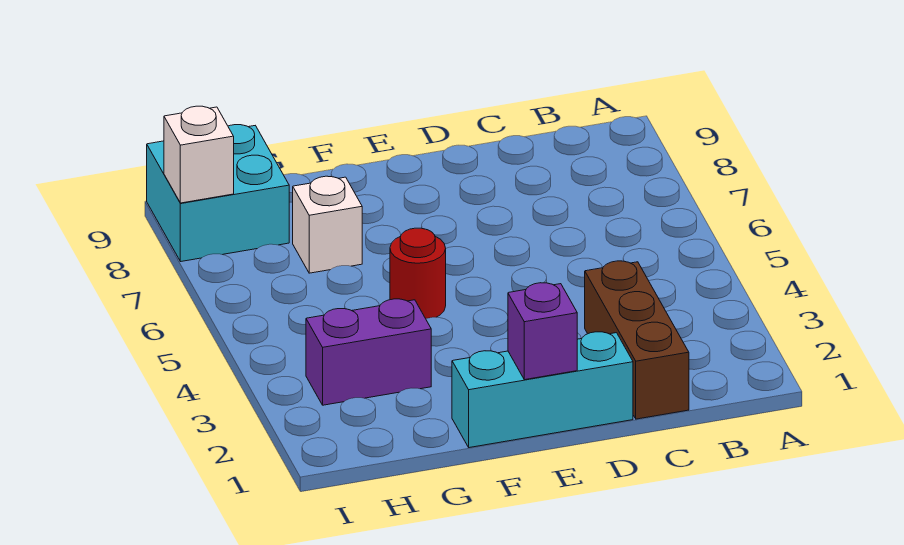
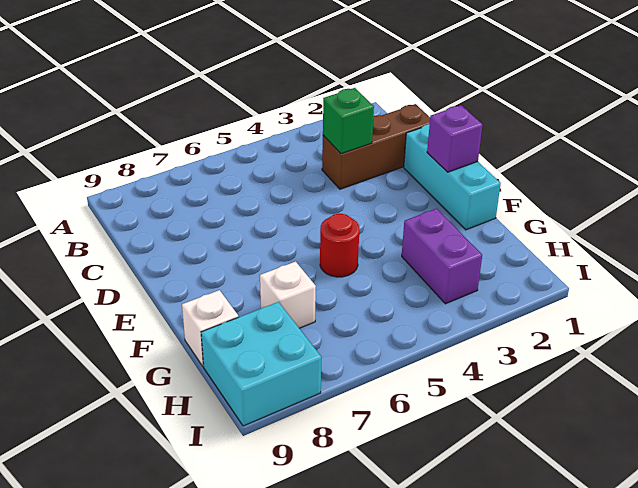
none -> green 1x1 brick [323,88,374,154]
white 1x1 brick [164,106,234,203] -> white 1x1 brick moved to [182,290,239,367]

